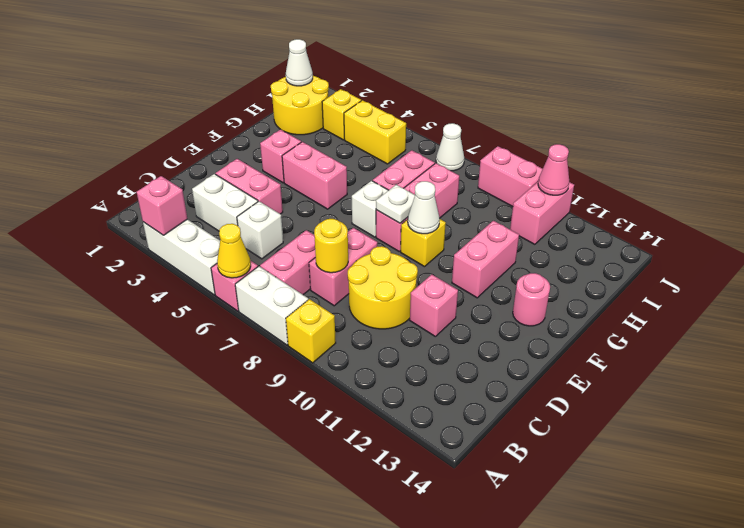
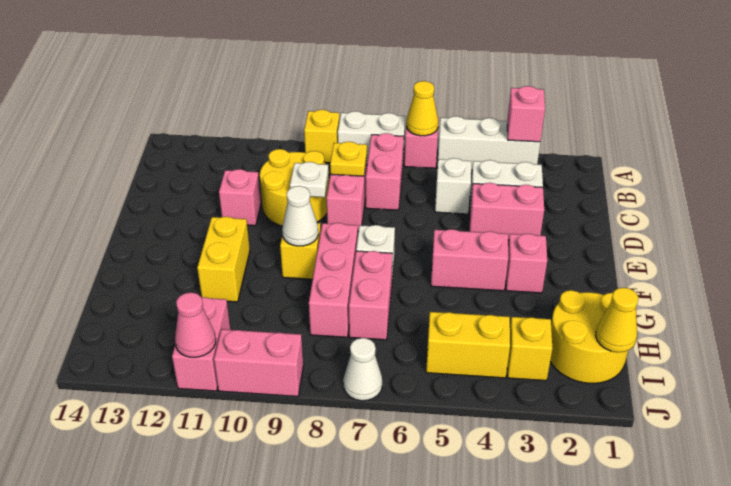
yellow 1x1 round brick [314,219,348,273] -> yellow 1x1 plate [330,142,367,176]
white 1x1 plate [376,185,415,223] -> white 1x1 plate moved to [290,162,329,197]
pink 1x2 brick [452,221,519,298] -> yellow 1x2 brick [197,217,250,302]
pink 1x1 round brick [513,273,550,326] -> none
white 1x1 cone [286,39,313,86] -> yellow 1x1 cone [596,288,639,352]

